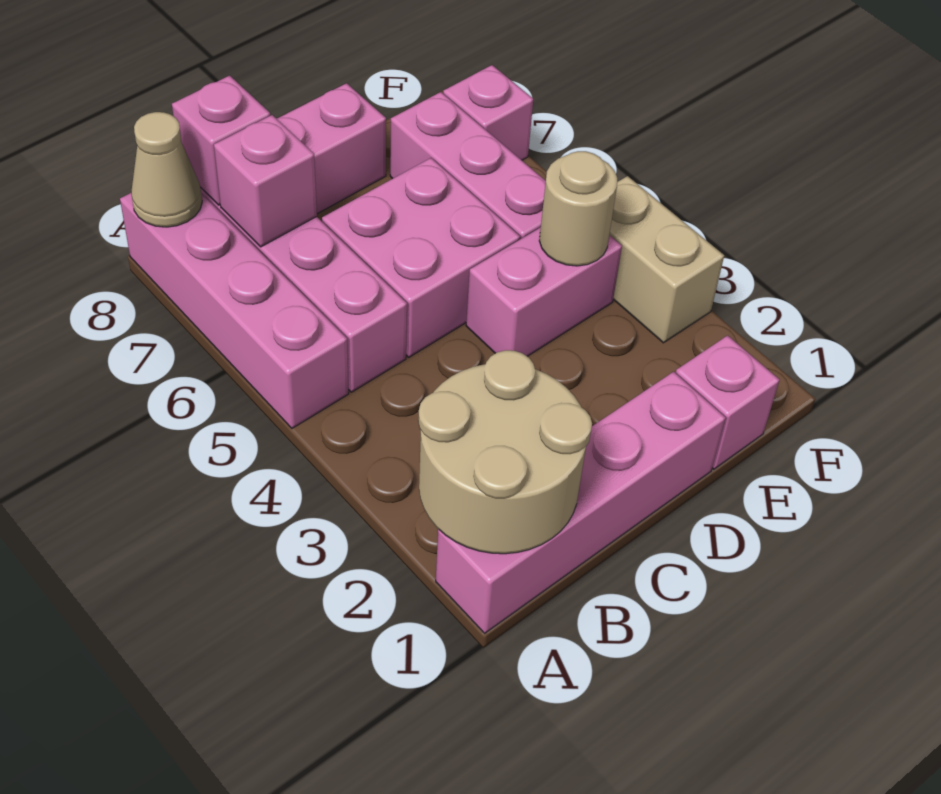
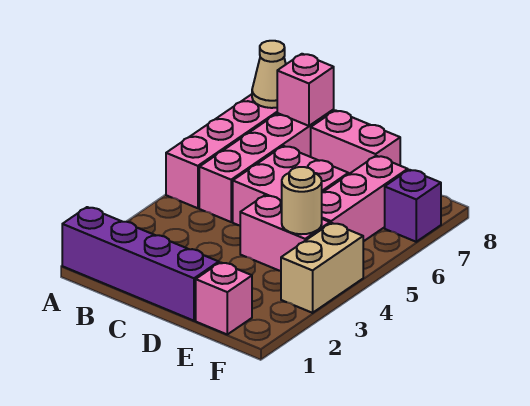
pink 1x4 brick [436,372,726,633] -> purple 1x4 brick [62,207,219,321]
tan 2x2 round brick [418,350,592,554] -> none
pink 1x1 brick [214,115,317,247] -> none
pink 1x1 brick [443,65,533,160] -> purple 1x1 brick [385,170,441,242]

